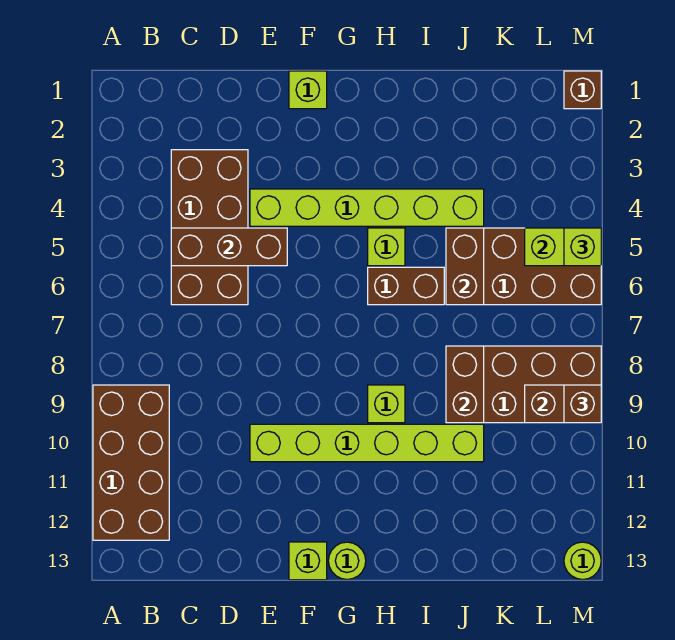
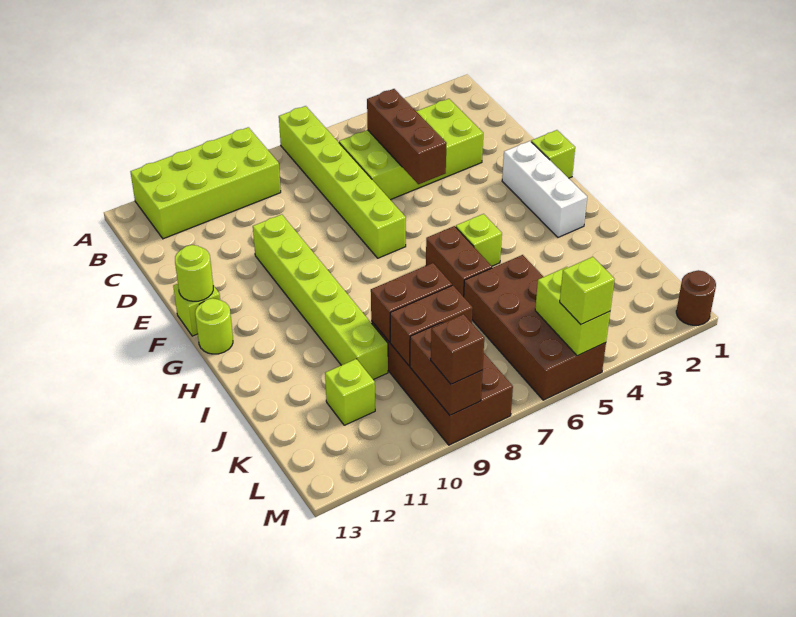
brown 2x4 brick [93,385,169,540] -> lime 2x4 brick [130,127,281,239]
brown 2x4 brick [171,150,248,305] -> lime 2x4 brick [339,99,483,200]
lime 1x6 brick [250,189,484,226] -> lime 1x6 brick moved to [279,106,406,258]
none -> white 1x3 brick [502,141,587,237]
lime 1x1 brick [368,385,405,423] -> lime 1x1 brick moved to [325,359,375,425]
brown 1x2 brick [446,228,484,305] -> brown 1x2 brick moved to [390,285,473,366]
brown 1x1 brick [564,71,601,109] -> brown 1x1 round brick [676,270,716,325]
lime 1x1 round brick [564,542,601,579] -> lime 1x1 round brick moved to [175,245,213,301]

